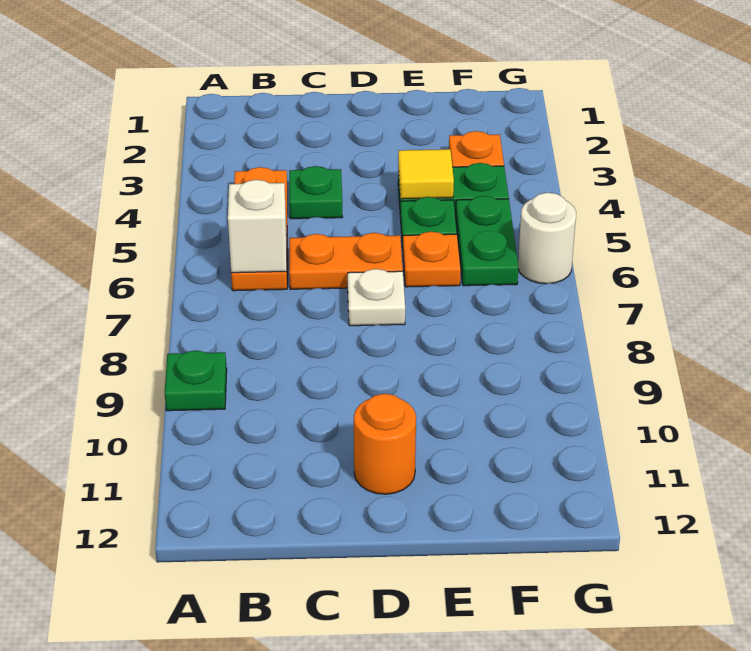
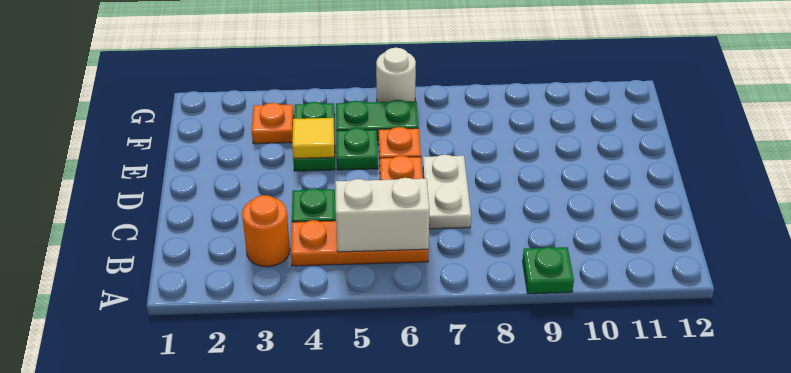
white 1x1 brick [228,180,287,273] -> white 1x2 brick [335,178,430,252]
white 1x1 plate [348,269,405,326] -> white 1x2 plate [423,155,471,229]
orange 1x1 round brick [354,394,416,494] -> orange 1x1 round brick moved to [242,195,290,267]

